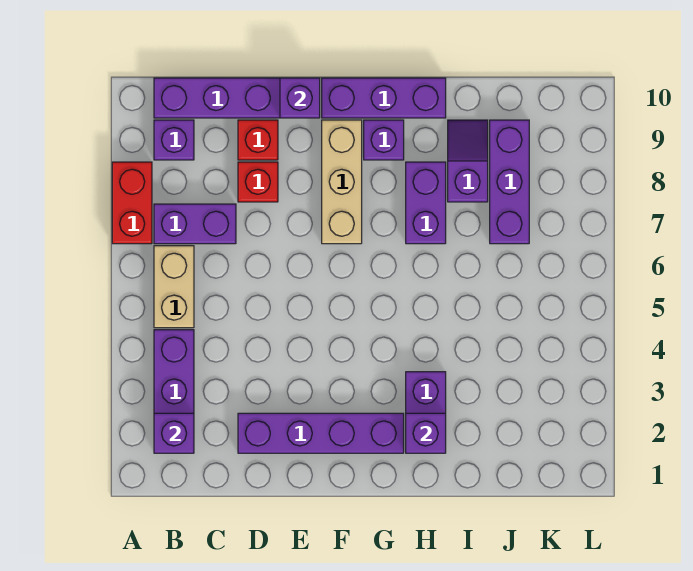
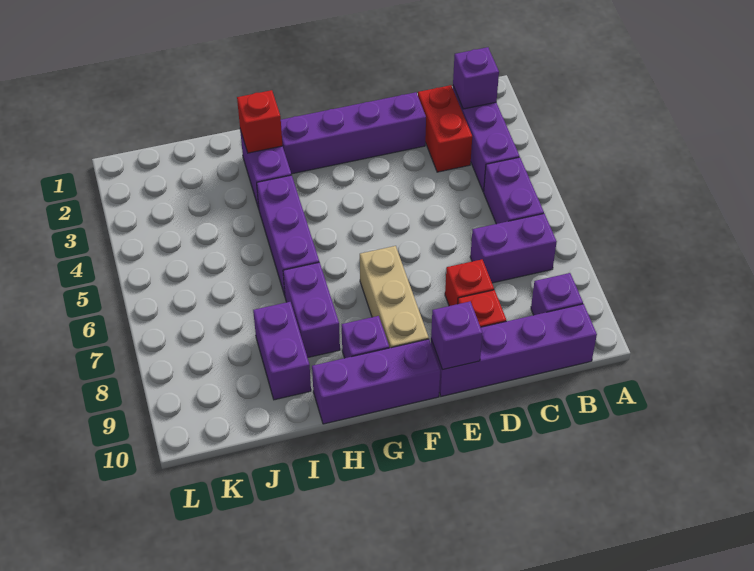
red 1x2 brick [112,162,152,244] -> red 1x2 brick moved to [418,85,472,172]
tan 1x2 brick [154,246,194,328] -> purple 1x2 brick [484,157,544,224]
purple 1x1 brick [406,413,446,453] -> red 1x1 brick [237,90,283,153]
purple 1x2 slope [448,120,488,202] -> purple 1x2 brick [253,302,311,400]
purple 1x3 brick [490,120,529,244] -> purple 1x3 brick moved to [257,175,319,295]

